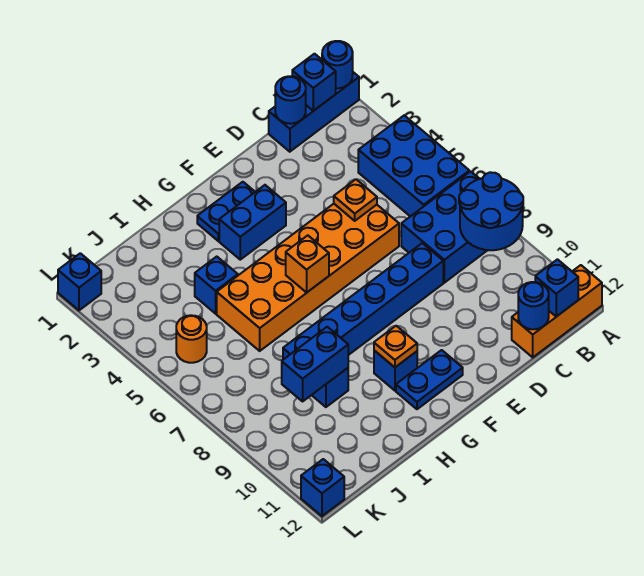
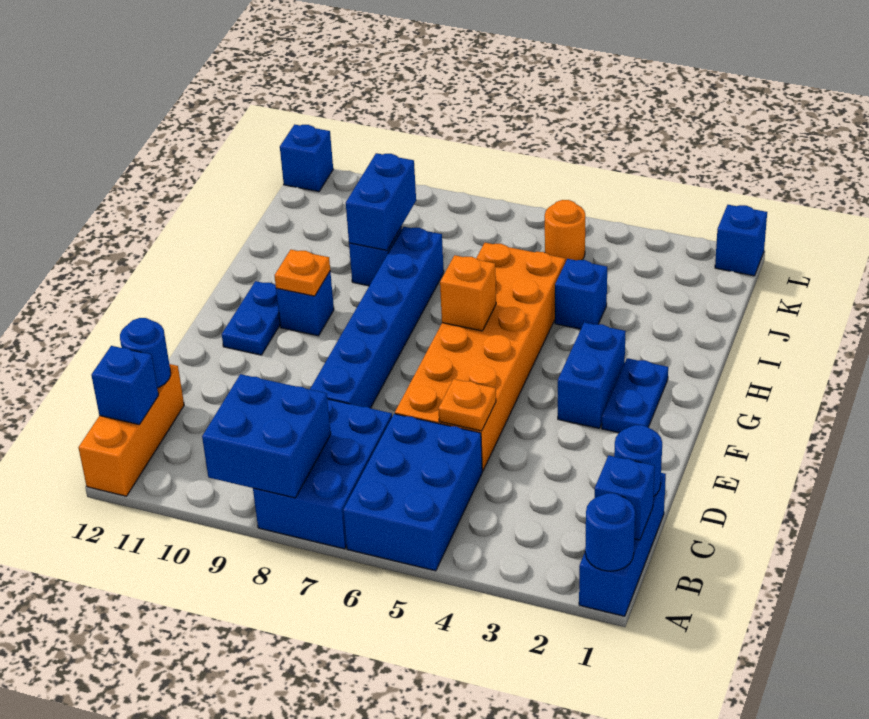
blue 2x3 brick [358,115,469,216] -> blue 2x3 brick turned to [343,414,482,571]
blue 2x2 round brick [459,172,523,250] -> blue 2x2 brick [202,374,331,498]

